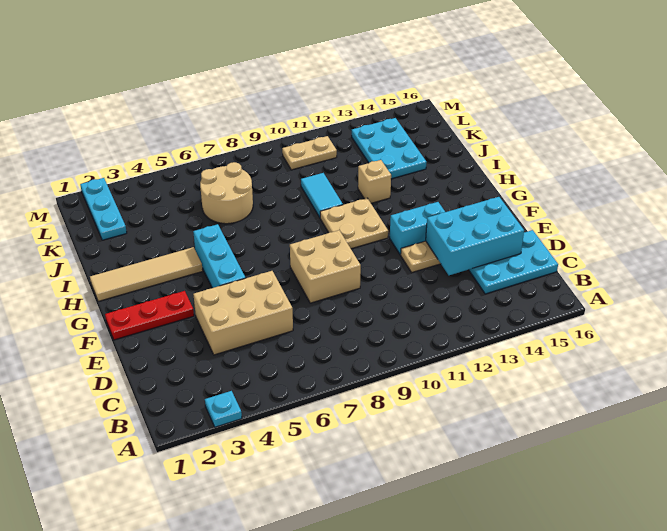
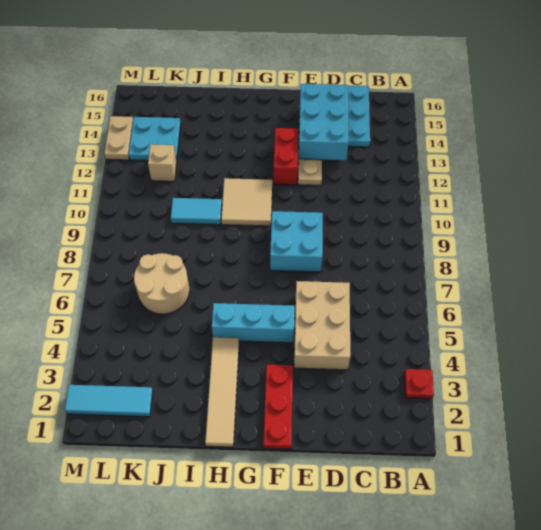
cyan 1x1 plate [205,391,242,427] -> red 1x1 plate [404,369,434,399]
tan 2x2 brick [290,230,361,303] -> cyan 2x2 brick [270,211,323,272]
cyan 1x2 brick [390,202,445,255] -> red 1x2 brick [274,128,299,185]
tan 2x2 plate [320,198,388,249] -> tan 2x2 tile [221,178,272,226]
tan 1x1 brick [358,160,391,203] -> tan 1x1 brick moved to [148,144,177,181]
cyan 2x3 plate [352,118,427,179] -> cyan 2x2 plate [129,117,181,161]
cyan 1x3 plate [80,178,127,240] -> cyan 1x3 tile [65,385,153,417]
tan 1x2 plate [282,136,337,170] -> tan 1x2 plate moved to [104,116,133,160]

